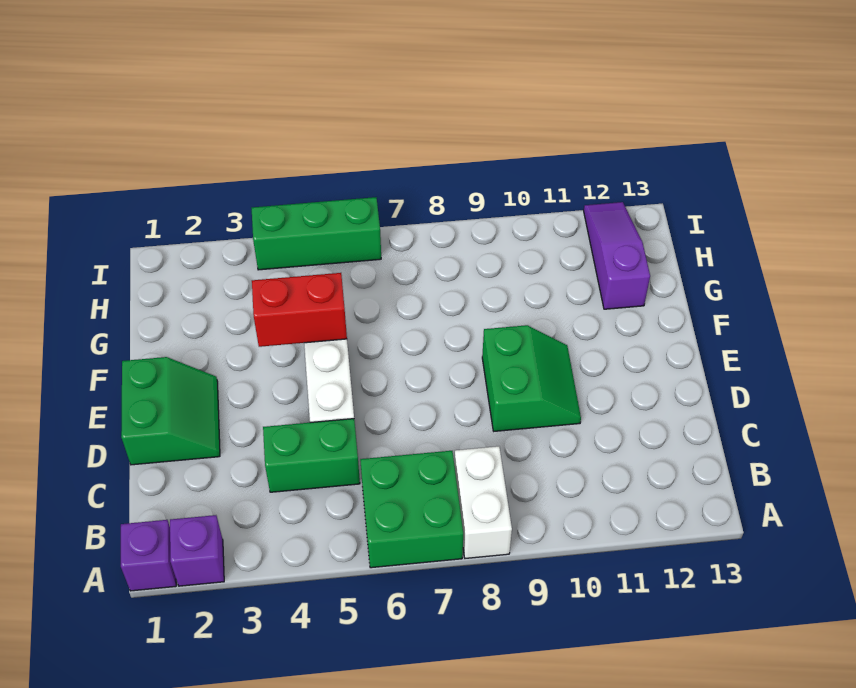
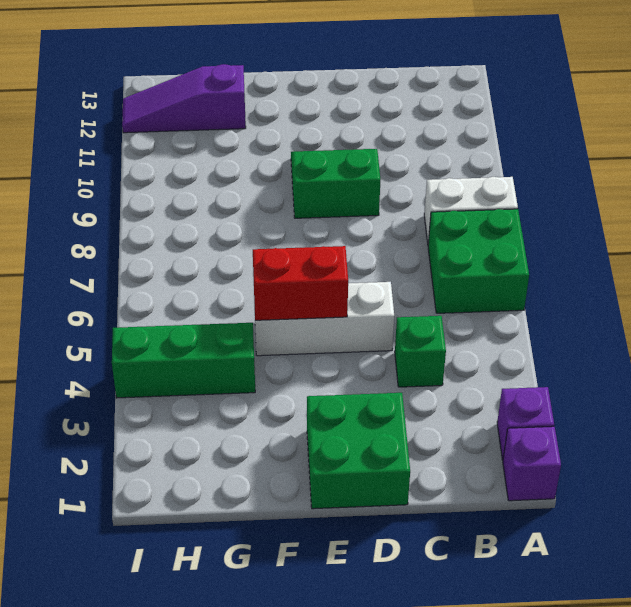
green 1x2 brick [263,419,360,492] -> green 1x1 brick [395,316,446,387]
green 2x2 slope [121,357,220,465] -> green 2x2 brick [307,393,410,509]
red 1x2 brick [252,273,347,347] -> red 1x2 brick turned to [253,246,348,320]
green 1x3 brick [252,197,381,270] -> green 1x3 brick turned to [112,323,255,398]

